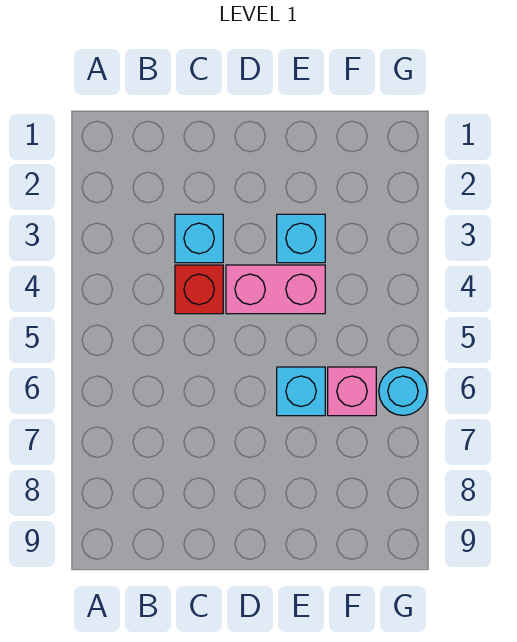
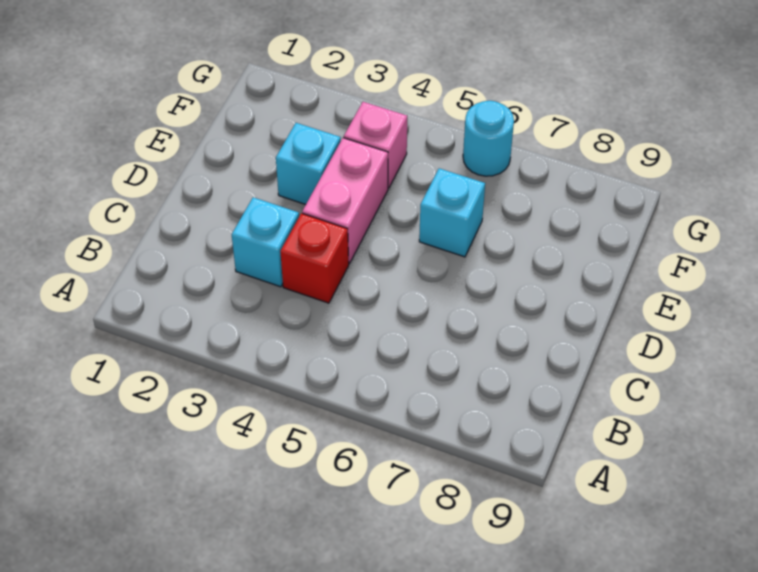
pink 1x1 brick [328,367,376,416] -> pink 1x1 brick moved to [344,102,407,188]

